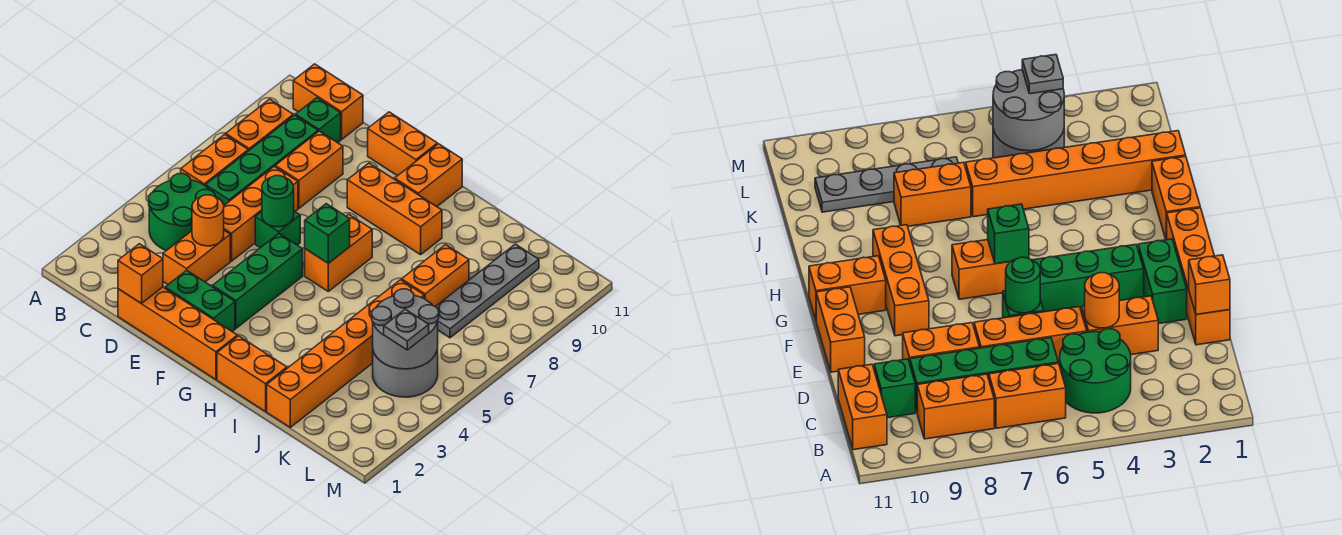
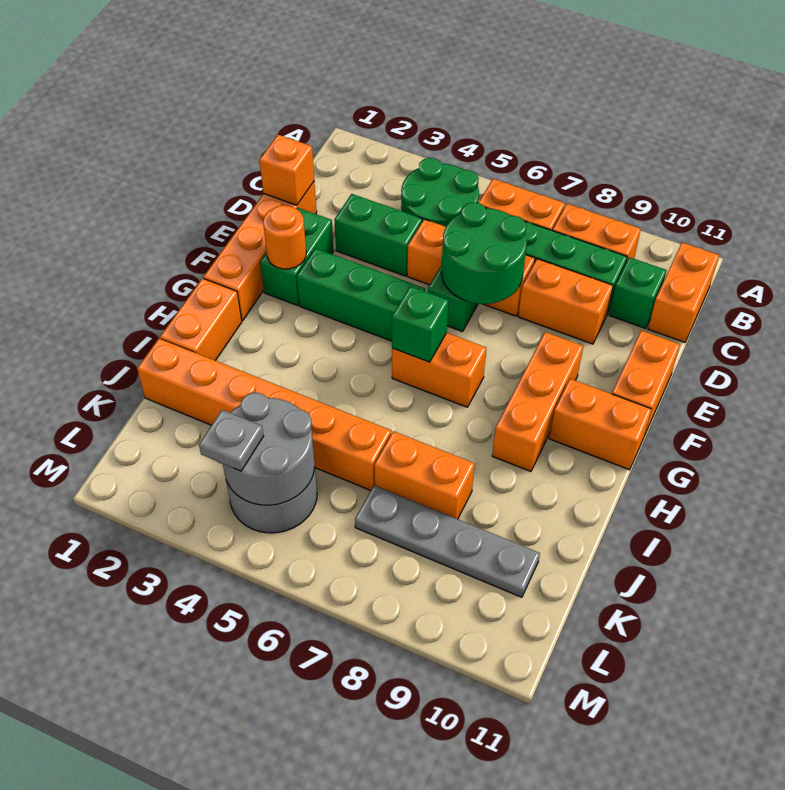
orange 1x2 brick [163,230,230,284] -> green 1x2 brick [334,194,422,276]
orange 1x1 round brick [192,195,224,246] -> orange 1x1 round brick moved to [263,205,306,269]
green 1x1 round brick [262,176,294,227] -> green 2x2 round brick [441,202,527,304]

